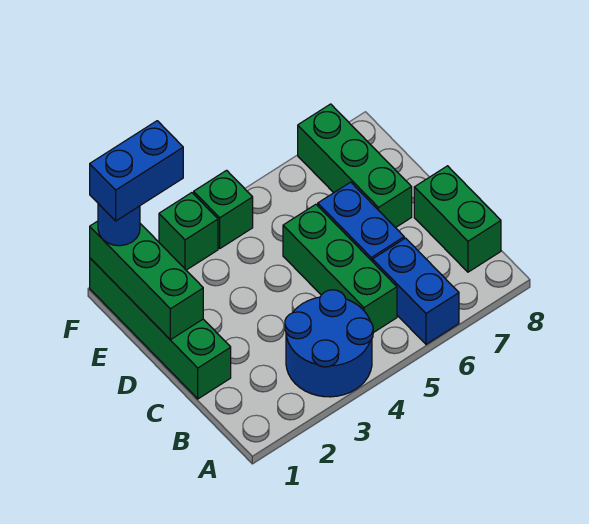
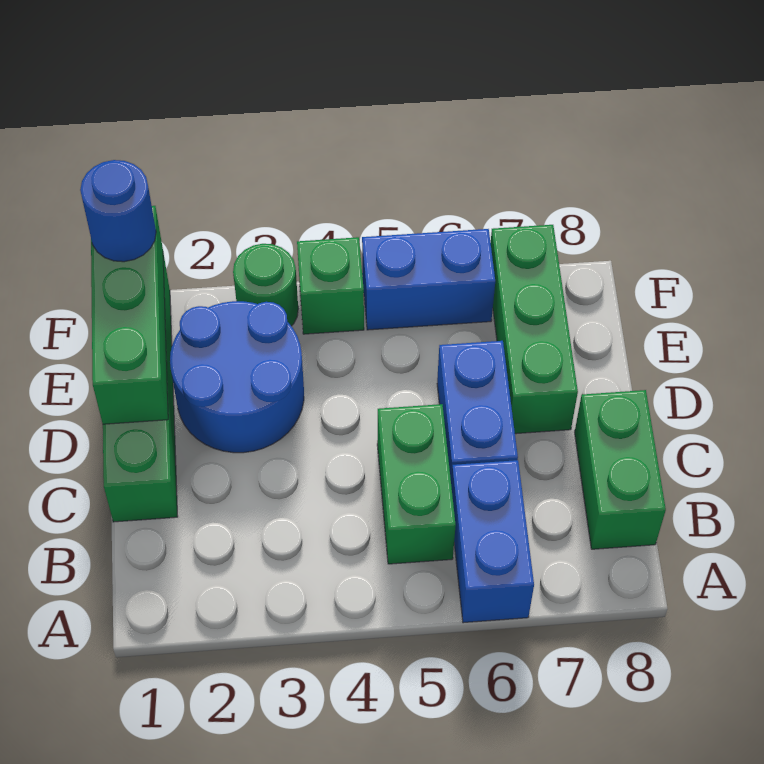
blue 2x2 round brick [285,290,373,397] -> blue 2x2 round brick moved to [170,301,304,453]
green 1x3 brick [283,204,397,333] -> green 1x2 brick [377,404,456,564]
blue 1x2 brick [90,121,183,221] -> blue 1x2 brick moved to [362,229,495,330]
green 1x1 brick [159,193,218,270] -> green 1x1 round brick [233,244,298,326]

